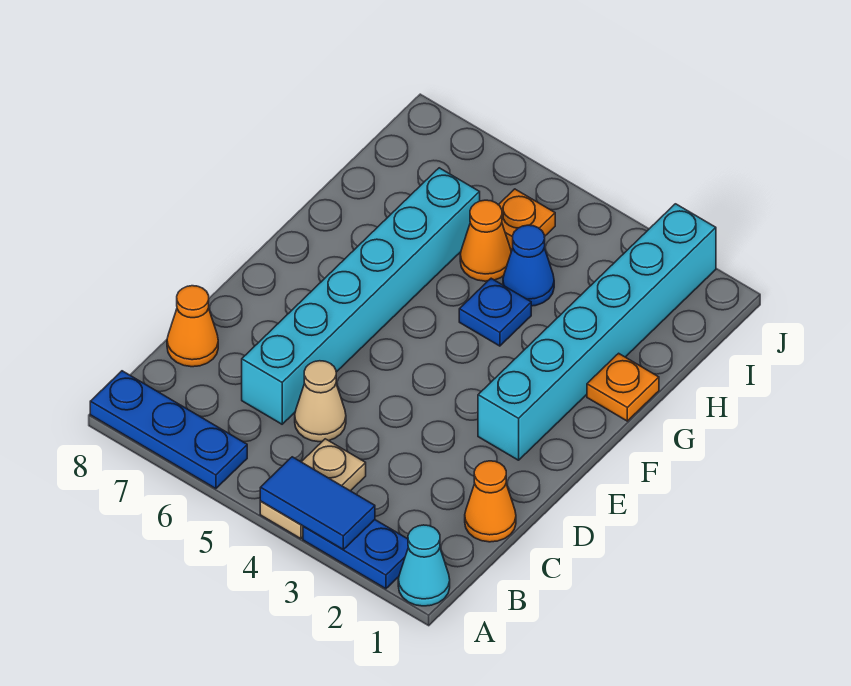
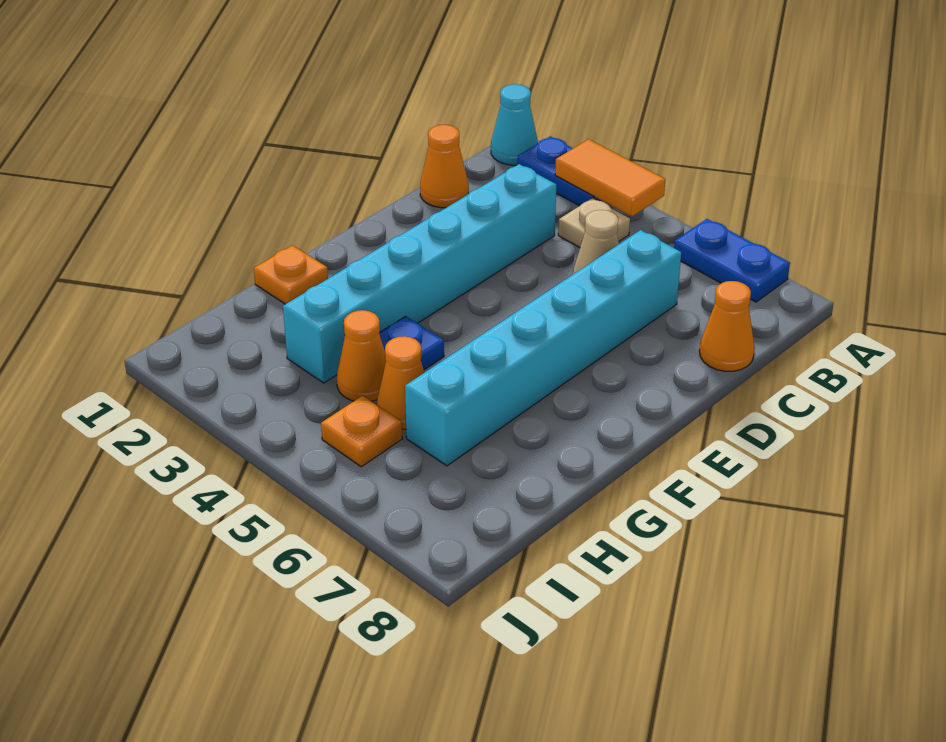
blue 1x2 tile [260,457,375,549] -> orange 1x2 tile [555,139,665,217]
tan 1x2 plate [260,439,366,539] -> tan 1x1 plate [558,198,630,248]
blue 1x3 plate [90,371,247,489] -> blue 1x2 plate [674,219,790,302]
cyan 1x6 brick [478,204,716,460] -> cyan 1x6 brick moved to [283,164,556,383]
blue 1x1 cone [503,225,554,306] -> orange 1x1 cone [337,310,386,401]

